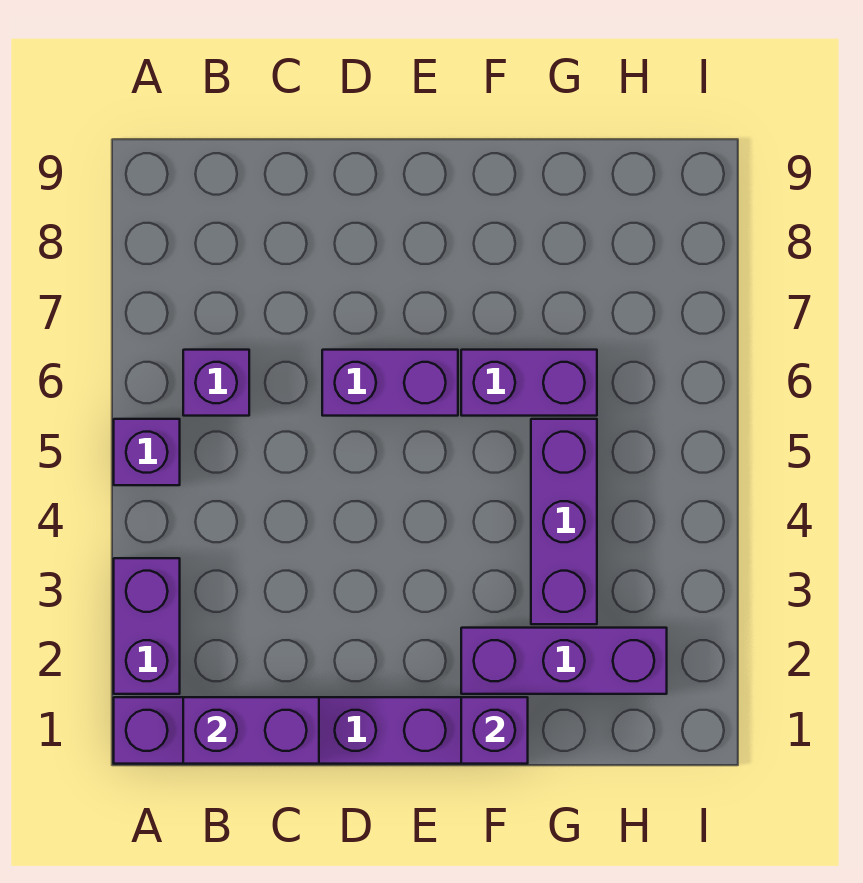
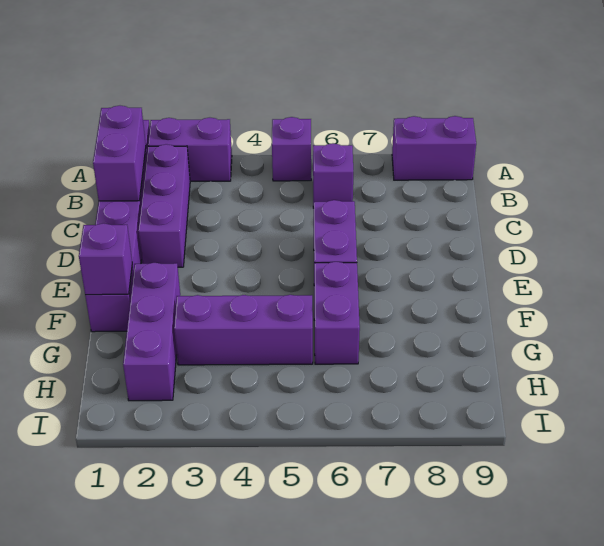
none -> purple 1x2 brick [392,116,476,180]
none -> purple 1x3 brick [138,144,190,267]

